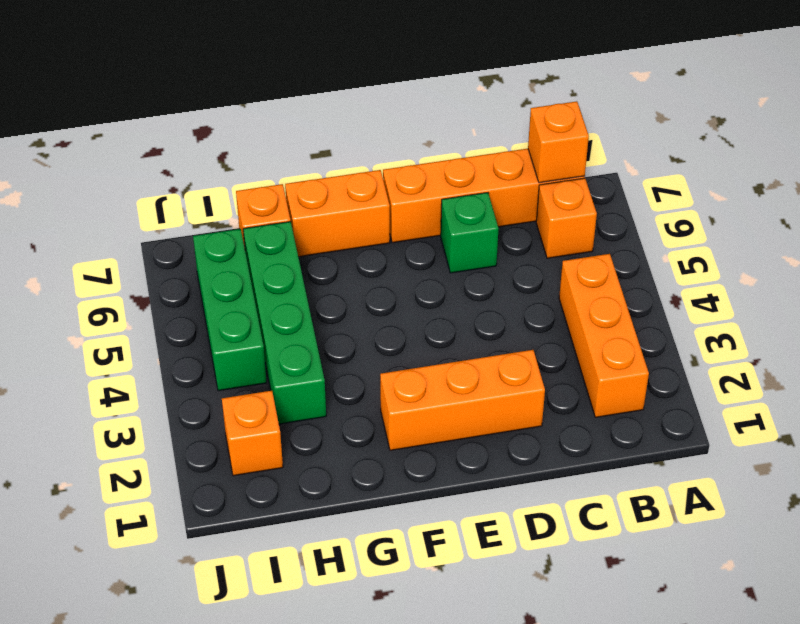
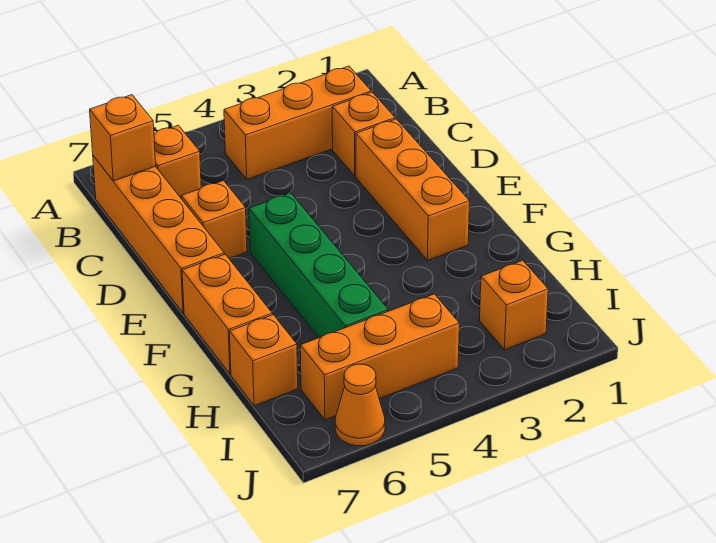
none -> orange 1x1 brick [332,92,395,176]
green 1x1 brick [441,193,499,273] -> orange 1x1 brick [181,181,247,258]
green 1x4 brick [243,222,326,424] -> green 1x4 brick turned to [249,193,388,338]
green 1x3 brick [193,229,267,391] -> orange 1x3 brick [300,294,459,420]
none -> orange 1x1 cone [335,364,385,446]

